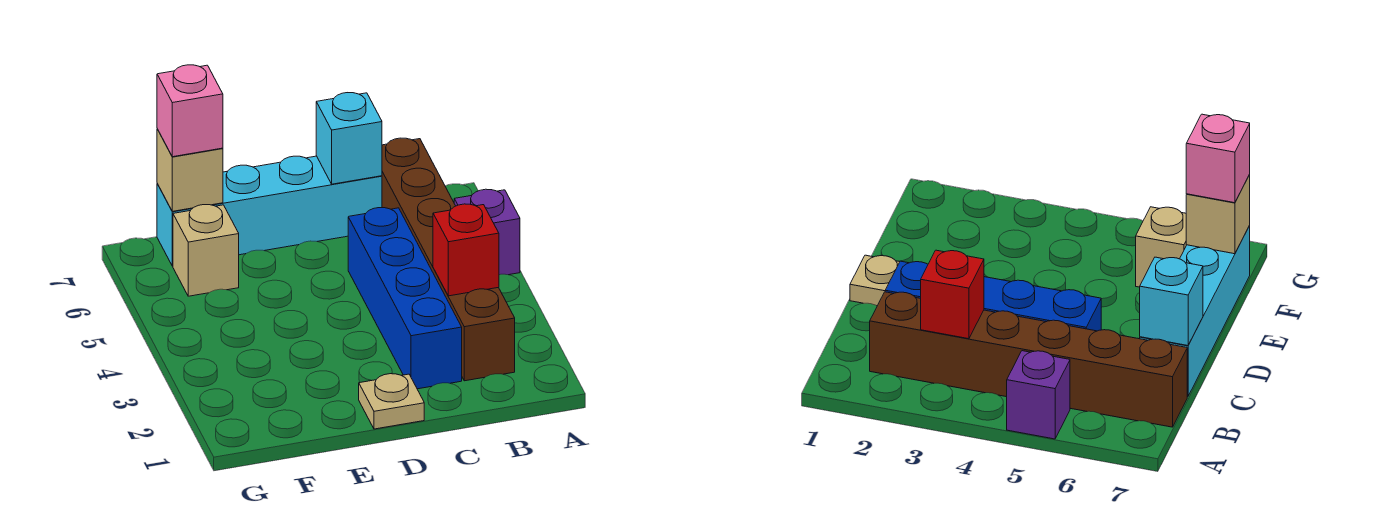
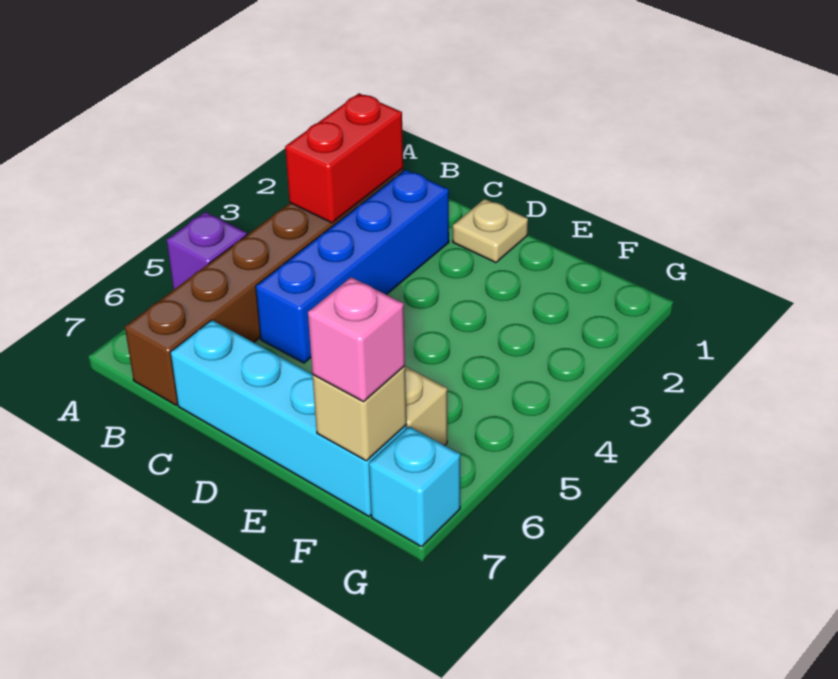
red 1x1 brick [433,204,499,296] -> red 1x2 brick [285,93,403,223]
cyan 1x1 brick [316,93,382,184] -> cyan 1x1 brick moved to [369,427,460,547]

